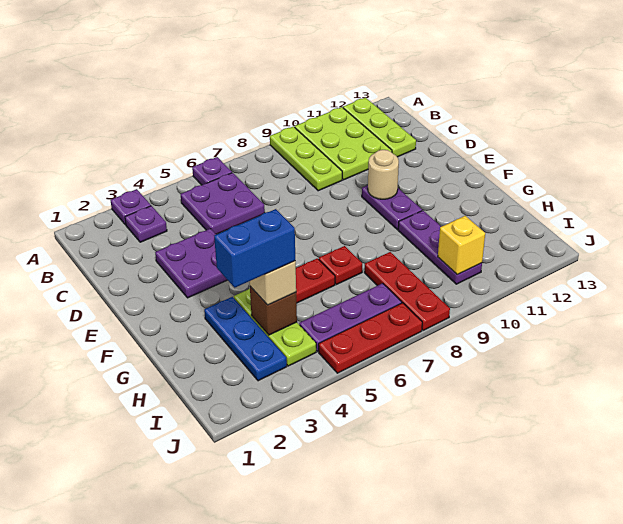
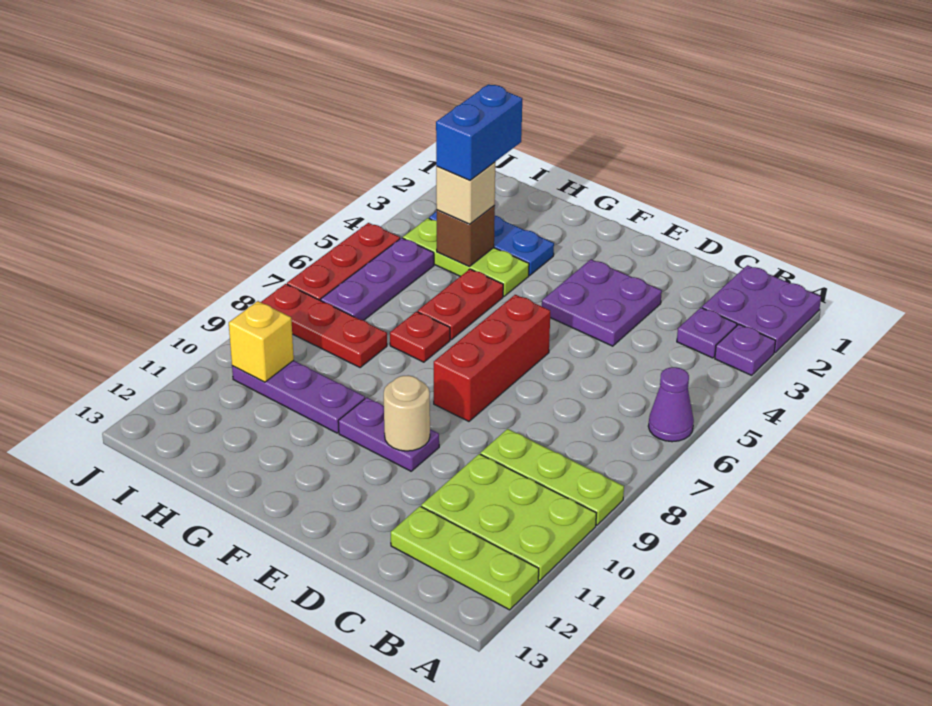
purple 1x1 plate [192,157,232,185] -> purple 1x1 cone [648,367,694,442]
purple 2x2 plate [181,173,265,234] -> purple 2x2 plate moved to [702,265,821,353]
none -> red 1x3 brick [434,295,550,421]

